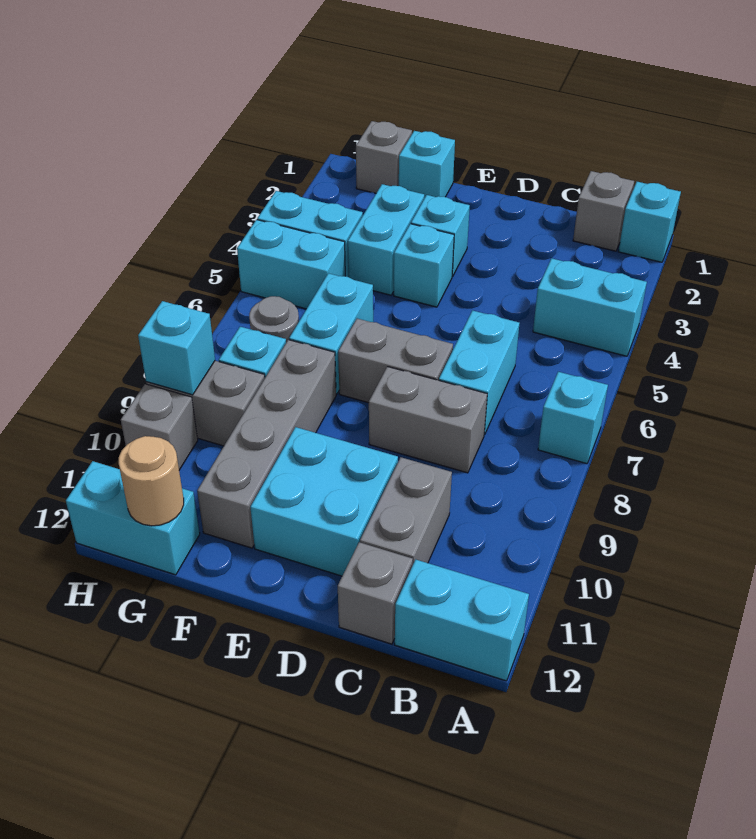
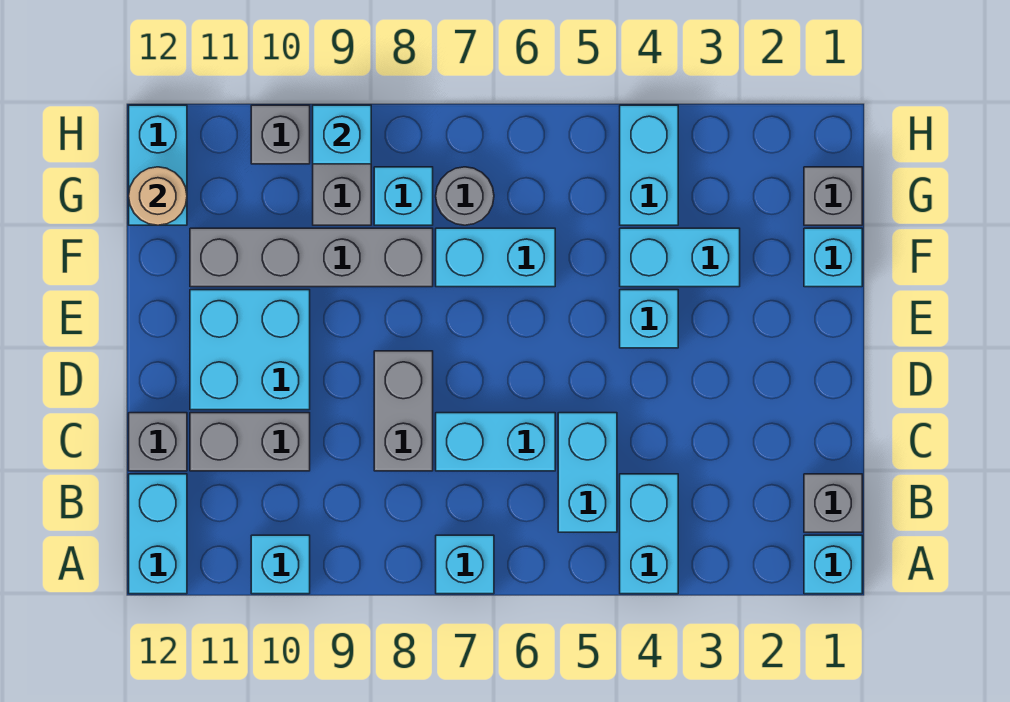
grey 1x2 brick [338,319,453,403] -> none
cyan 1x1 brick [411,195,470,277] -> cyan 1x1 brick moved to [251,535,310,594]
cyan 1x2 brick [237,220,345,309] -> cyan 1x2 brick moved to [558,413,617,532]

